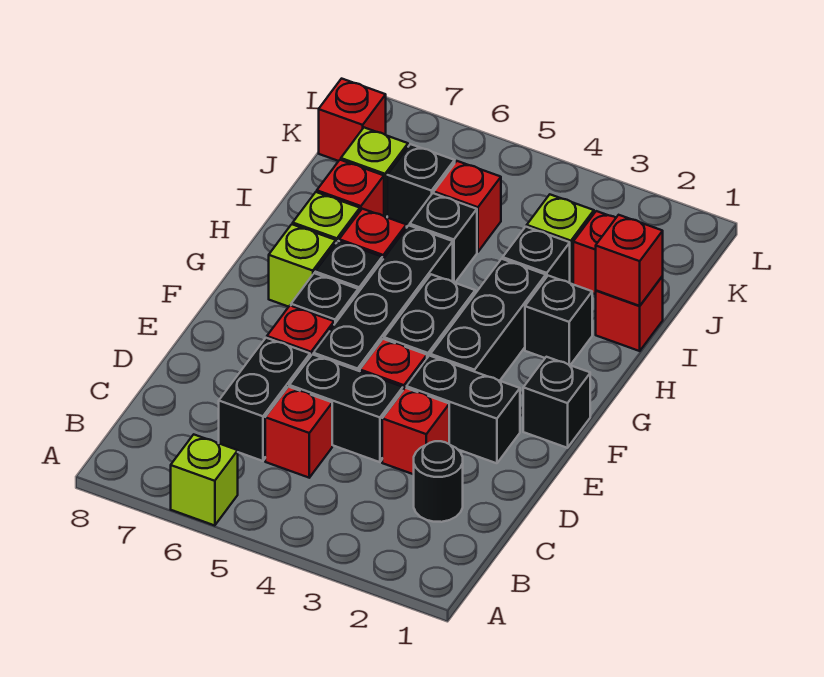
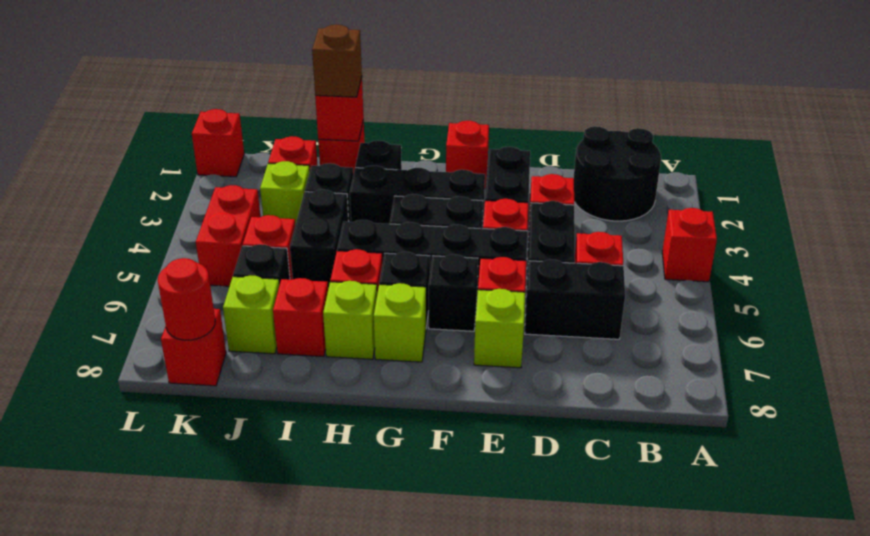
none -> red 1x1 brick [662,208,717,282]
lime 1x1 brick [171,434,238,526] -> lime 1x1 brick moved to [474,289,525,368]
black 1x1 round brick [414,441,463,522] -> black 2x2 round brick [574,126,661,221]
black 1x1 brick [523,357,590,448] -> red 1x1 brick [446,121,489,189]
none -> brown 1x1 brick [312,25,362,97]
black 1x1 brick [410,193,477,283] -> black 1x2 brick [290,190,349,289]
none -> red 1x2 brick [196,185,261,286]
none -> red 1x1 round brick [158,258,215,340]
none -> red 1x1 brick [192,109,244,177]

